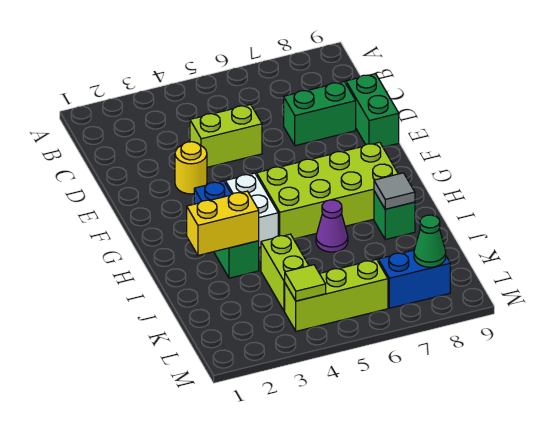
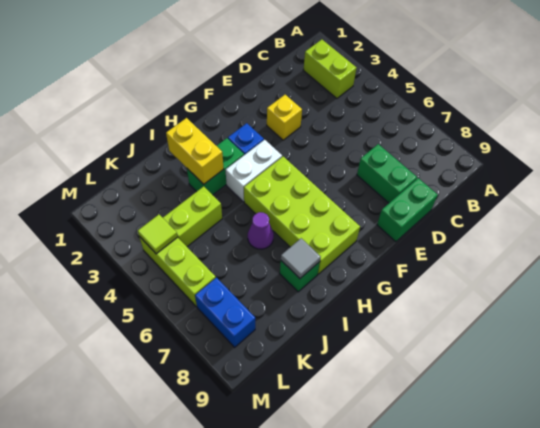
lime 1x2 brick [190,105,262,167] -> lime 1x2 brick moved to [303,40,357,98]
yellow 1x1 round brick [175,142,207,194] -> yellow 1x1 brick [267,95,302,140]
green 1x1 cone [414,215,446,267] -> none

